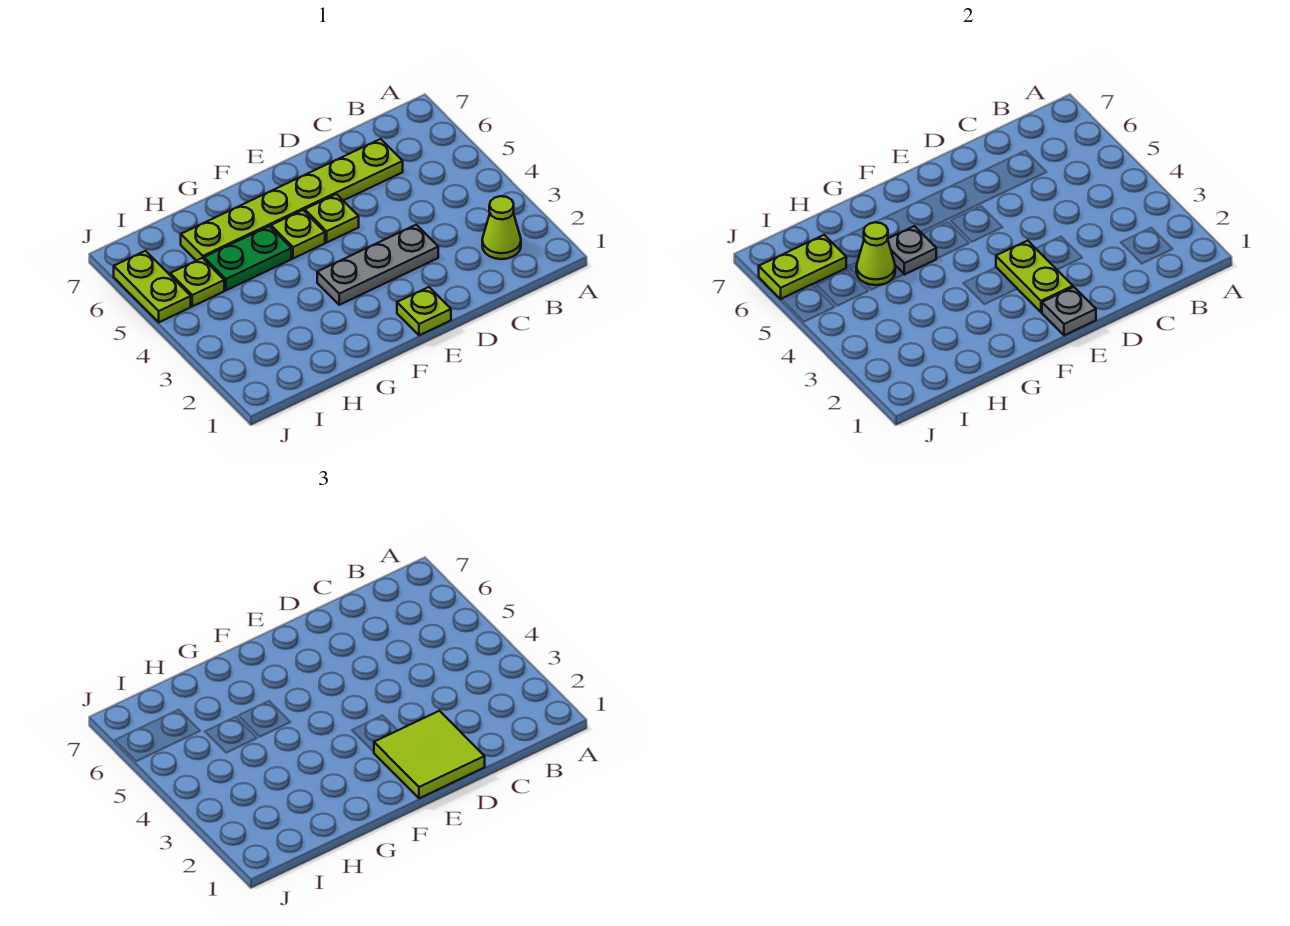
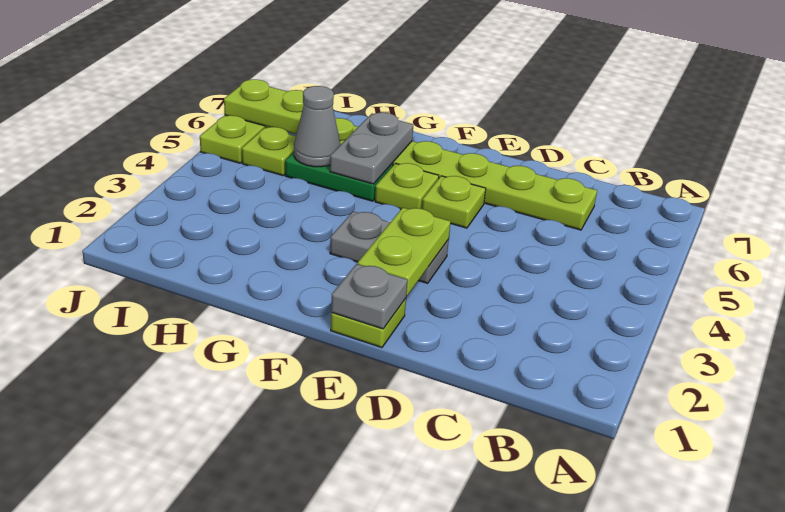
lime 1x1 cone [482,196,521,259] -> none
lime 2x2 tile [374,711,485,798] -> none
grey 1x3 plate [317,225,438,305] -> grey 1x2 plate [330,211,449,283]
grey 1x1 plate [888,226,936,275] -> grey 1x2 plate [330,112,413,184]
lime 1x1 cone [856,222,895,285] -> grey 1x1 cone [294,86,341,167]

